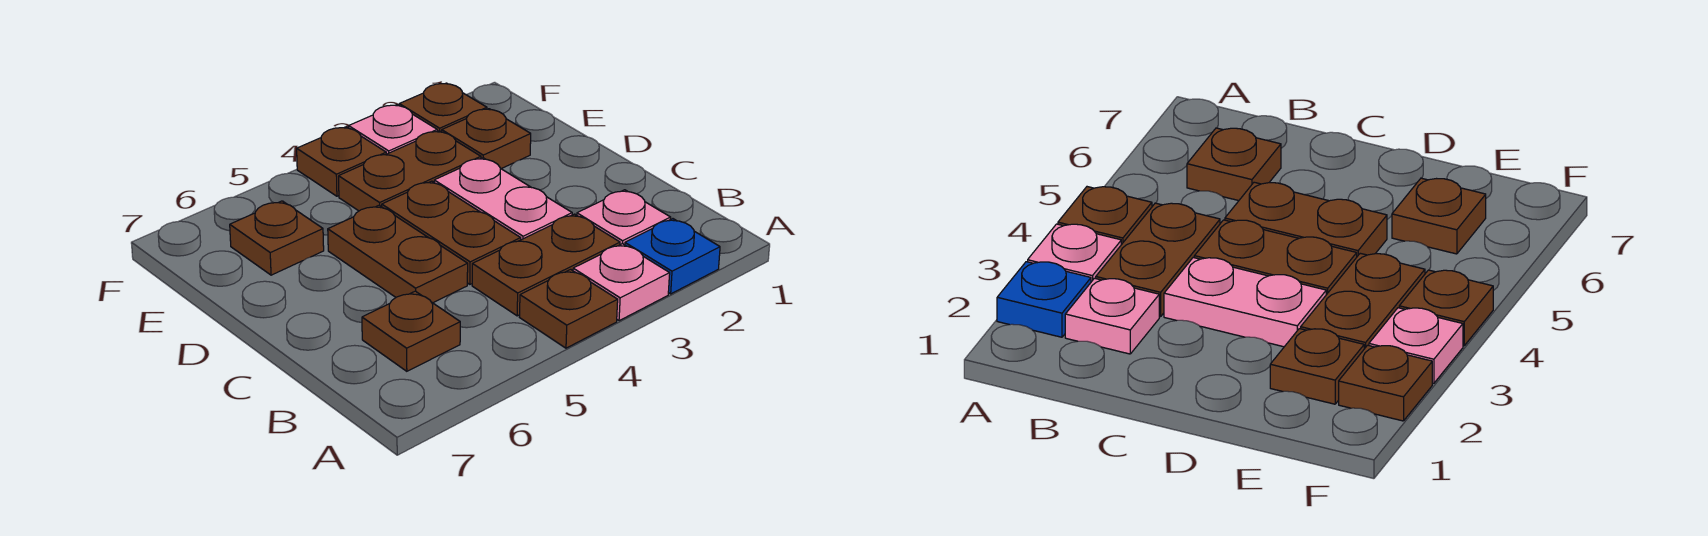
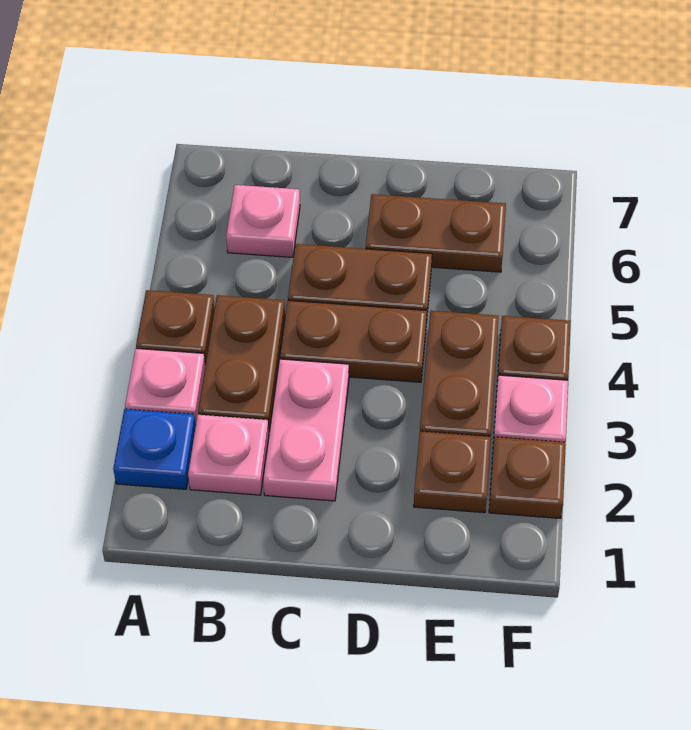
brown 1x1 plate [362,291,460,371] -> pink 1x1 plate [226,185,300,257]
pink 1x2 plate [434,158,572,240] -> pink 1x2 plate turned to [263,359,349,501]
brown 1x1 plate [230,201,324,275] -> brown 1x2 plate [366,194,506,272]

